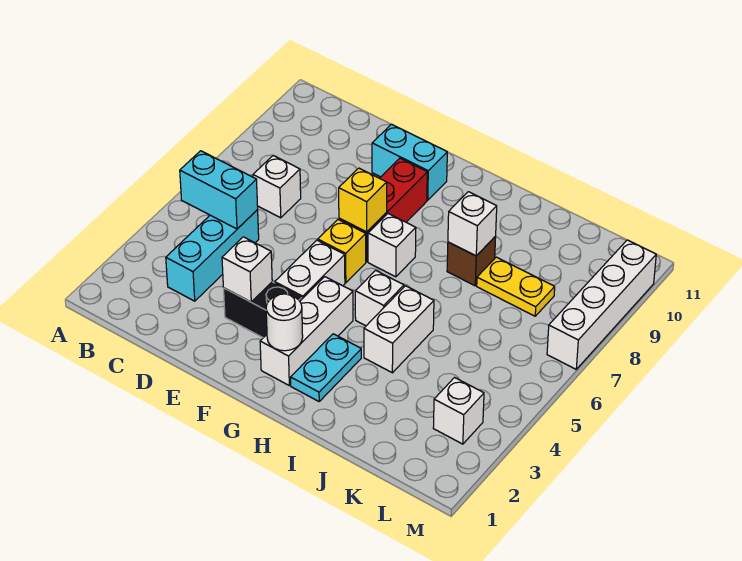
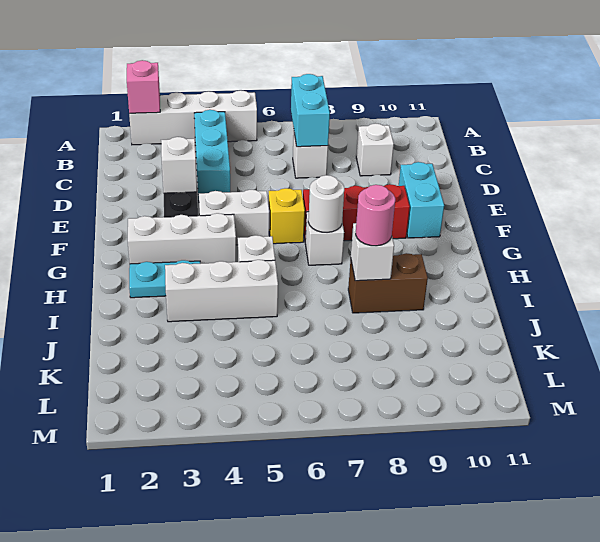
none -> pink 1x1 brick [127,60,160,114]
cyan 1x2 brick [180,151,258,229] -> cyan 1x2 brick moved to [291,74,330,147]
cyan 1x3 brick [166,210,259,301] -> cyan 1x3 brick turned to [194,110,230,201]
yellow 1x1 brick [339,168,387,232] -> none
white 1x1 round brick [266,294,303,351] -> white 1x1 round brick moved to [308,175,344,233]
white 1x2 brick [364,286,434,373] -> white 1x3 brick [165,260,278,322]
brown 1x1 brick [447,236,496,286] -> brown 1x2 brick [348,253,428,313]
none -> pink 1x1 round brick [356,185,395,246]
yellow 1x2 plate [477,257,555,316] -> none
white 1x1 brick [433,378,484,444] -> white 1x1 brick moved to [356,123,394,176]
white 1x4 brick [547,240,656,369] -> white 1x4 brick moved to [129,90,257,145]

